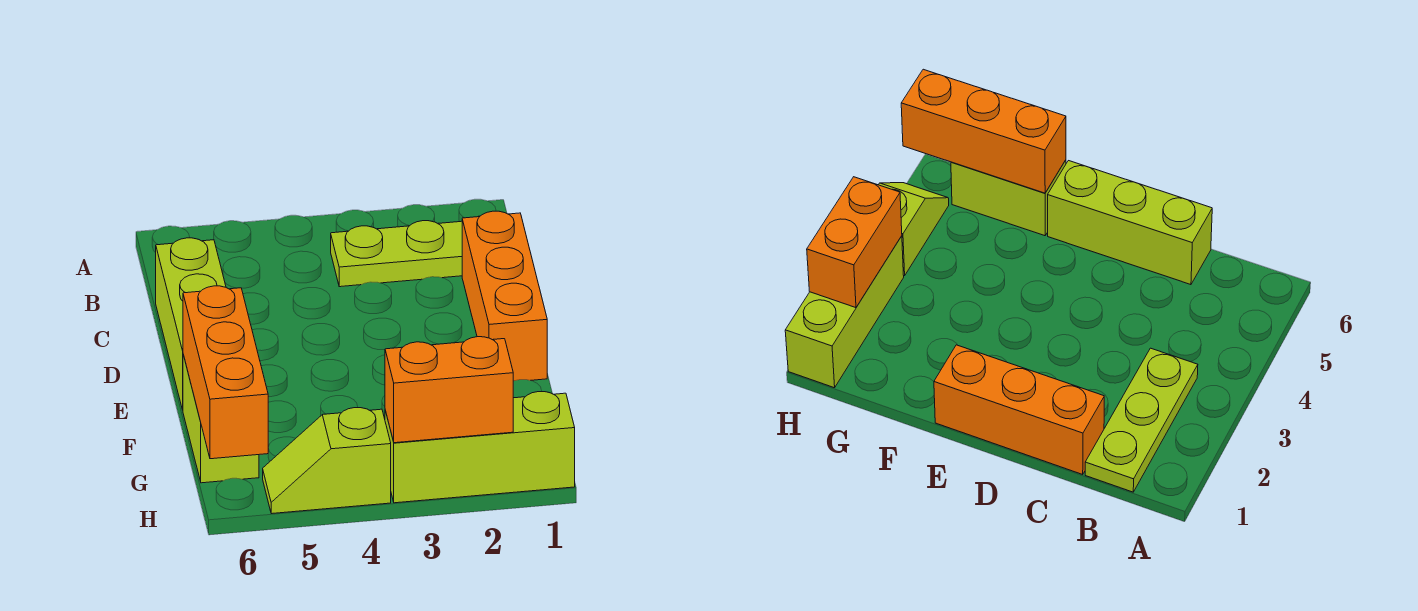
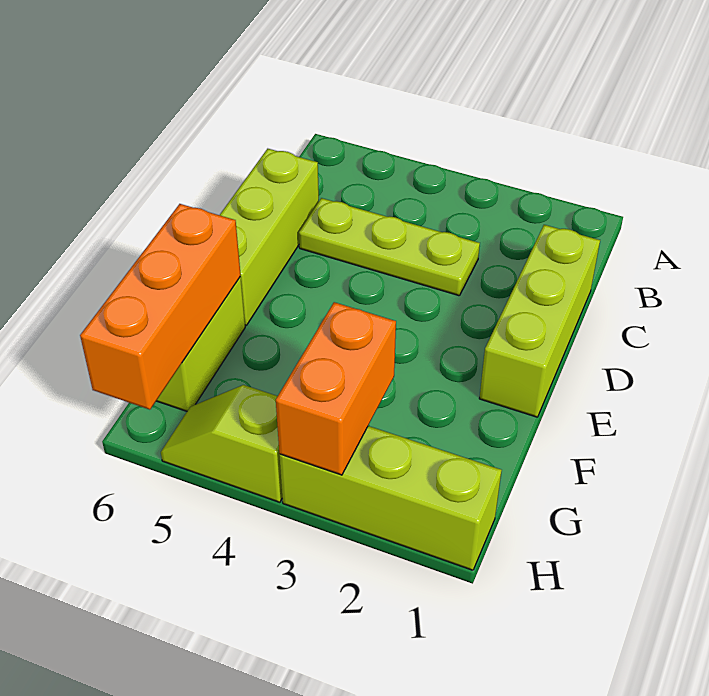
lime 1x3 plate [331,216,480,287] -> lime 1x3 plate moved to [299,198,480,296]
orange 1x3 brick [462,211,547,381] -> lime 1x3 brick [479,225,600,417]
orange 1x2 brick [385,337,513,443] -> orange 1x2 brick turned to [276,302,396,475]

